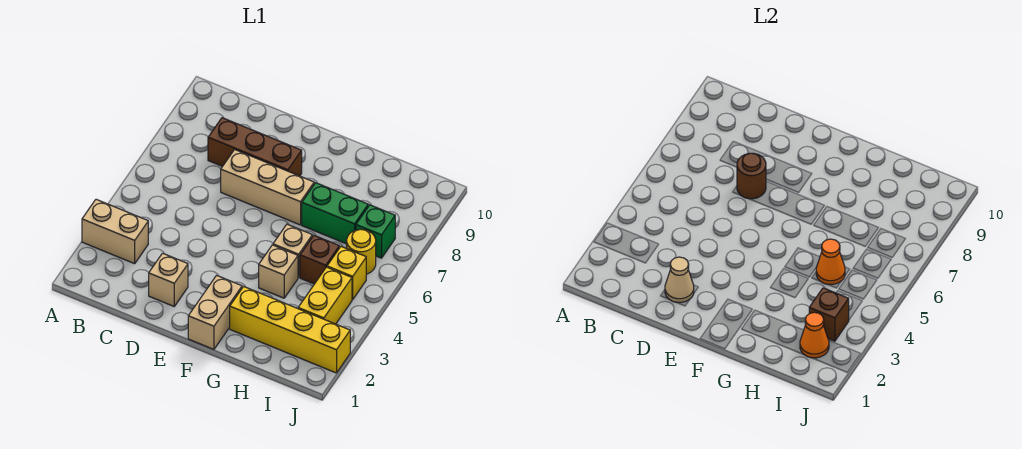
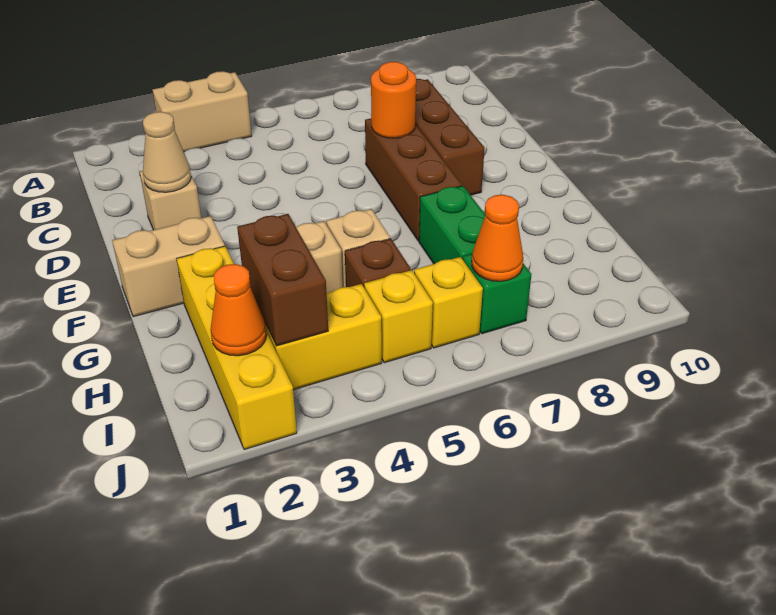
tan 1x2 brick [82,199,148,264] -> tan 1x2 brick turned to [153,71,252,152]
tan 1x3 brick [221,150,314,225] -> brown 1x3 brick [365,118,462,241]
brown 1x1 round brick [737,153,766,199] -> orange 1x1 round brick [371,62,416,138]
orange 1x1 cone [816,239,845,284] -> orange 1x1 cone moved to [472,195,523,281]
brown 1x1 brick [809,288,849,341] -> brown 1x2 brick [237,214,328,346]
yellow 1x1 round brick [347,229,376,274] -> yellow 1x1 brick [414,257,483,348]

